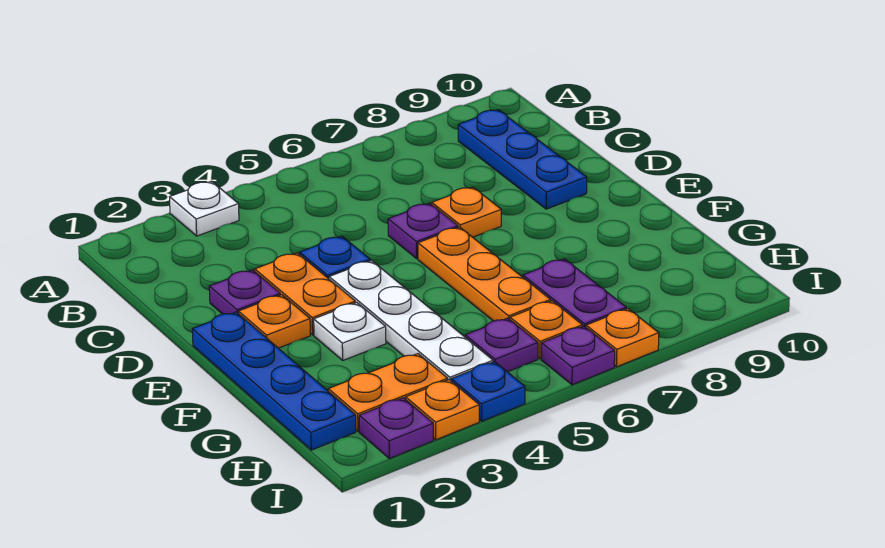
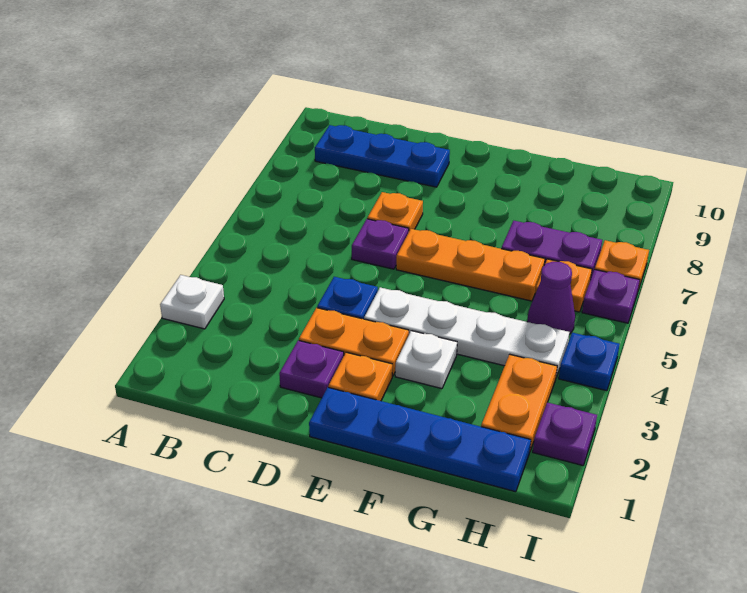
purple 1x1 plate [465,318,538,372] -> purple 1x1 cone [527,262,575,334]
orange 1x1 plate [406,380,479,440] -> none

